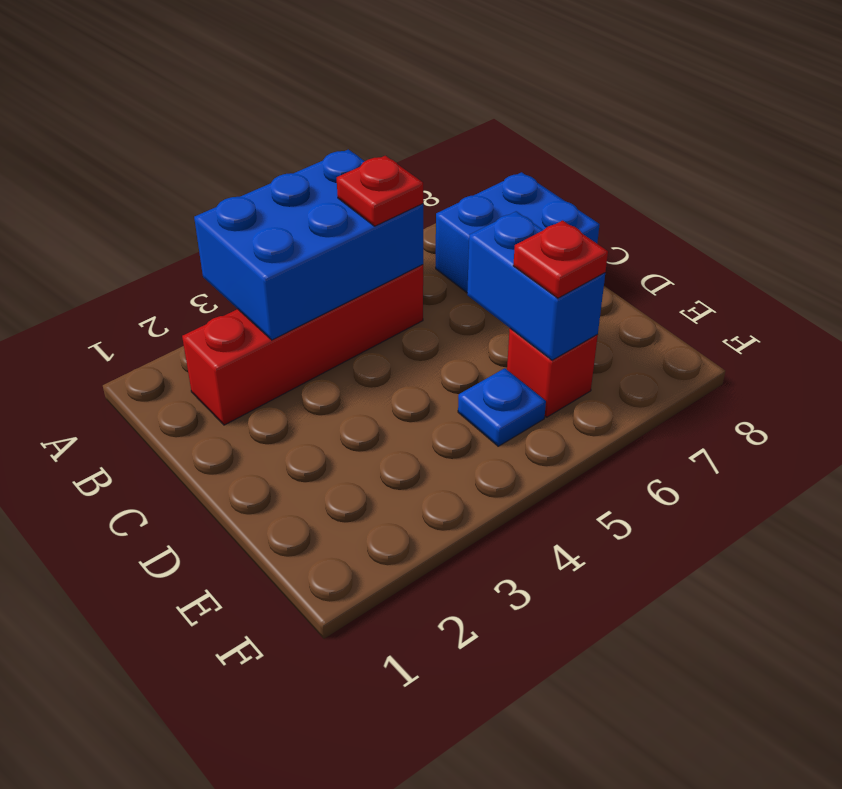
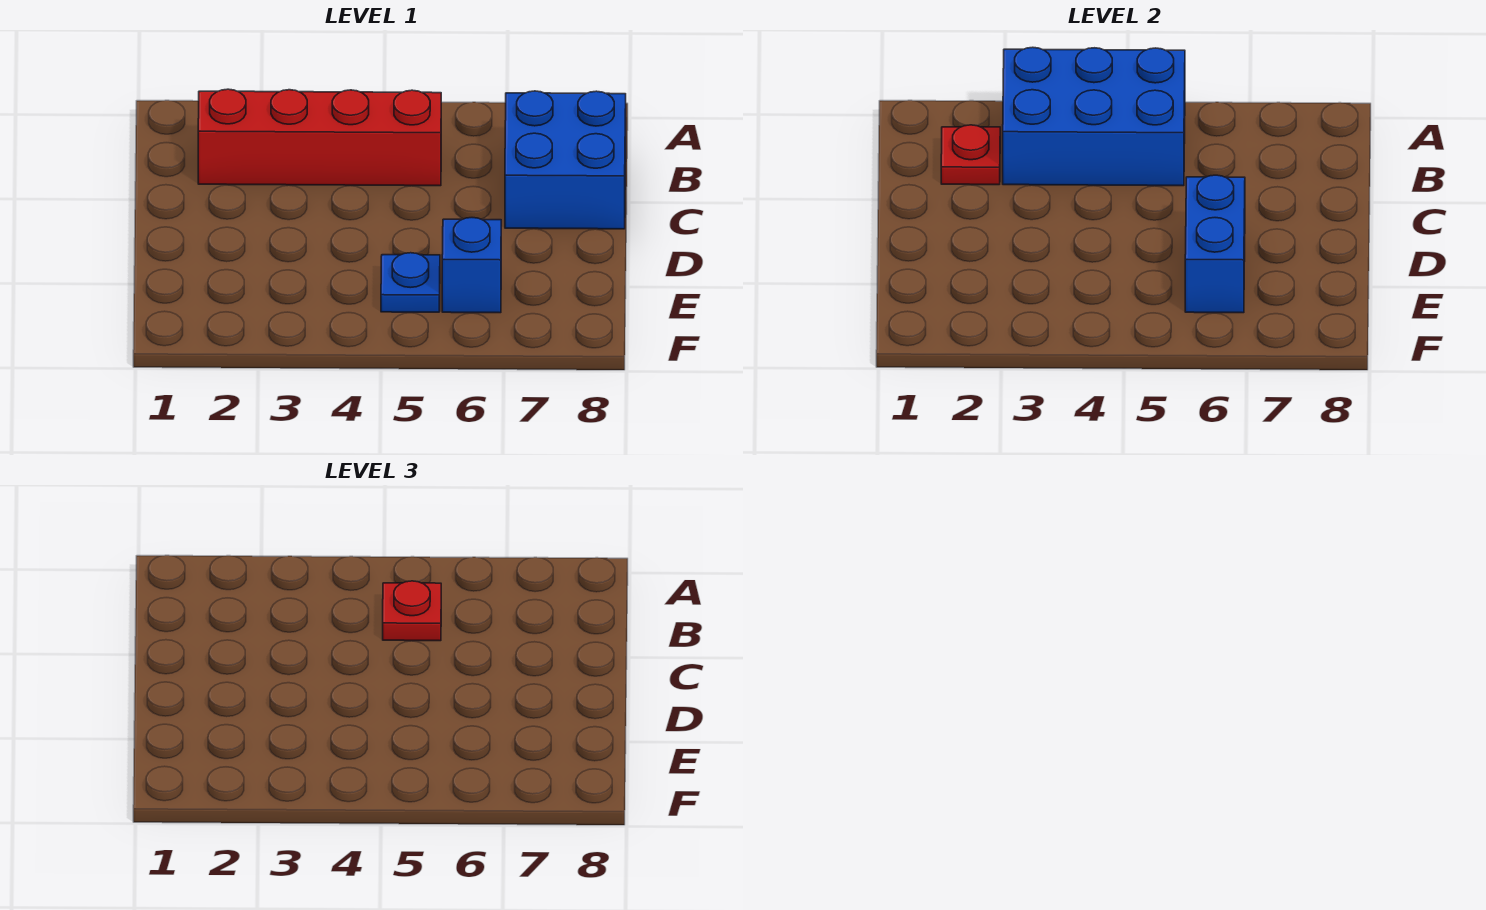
red 1x1 brick [507,329,598,417] -> blue 1x1 brick [442,218,501,313]
red 1x1 plate [513,220,608,298] -> red 1x1 plate moved to [941,125,1000,185]

